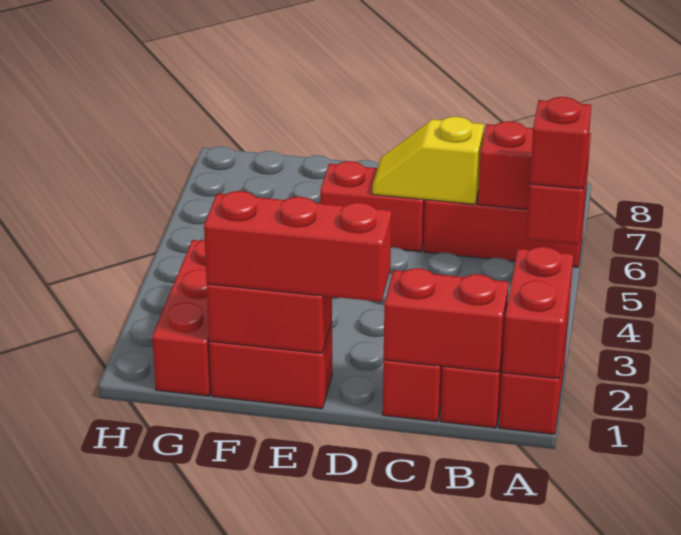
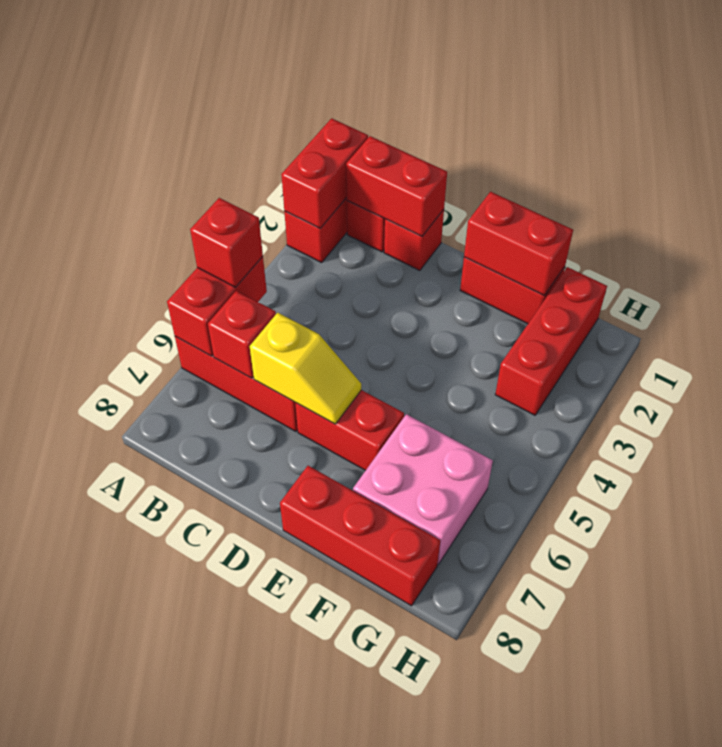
red 1x3 brick [204,191,391,302] -> red 1x3 brick moved to [280,466,440,606]
none -> pink 2x2 brick [353,414,493,565]

